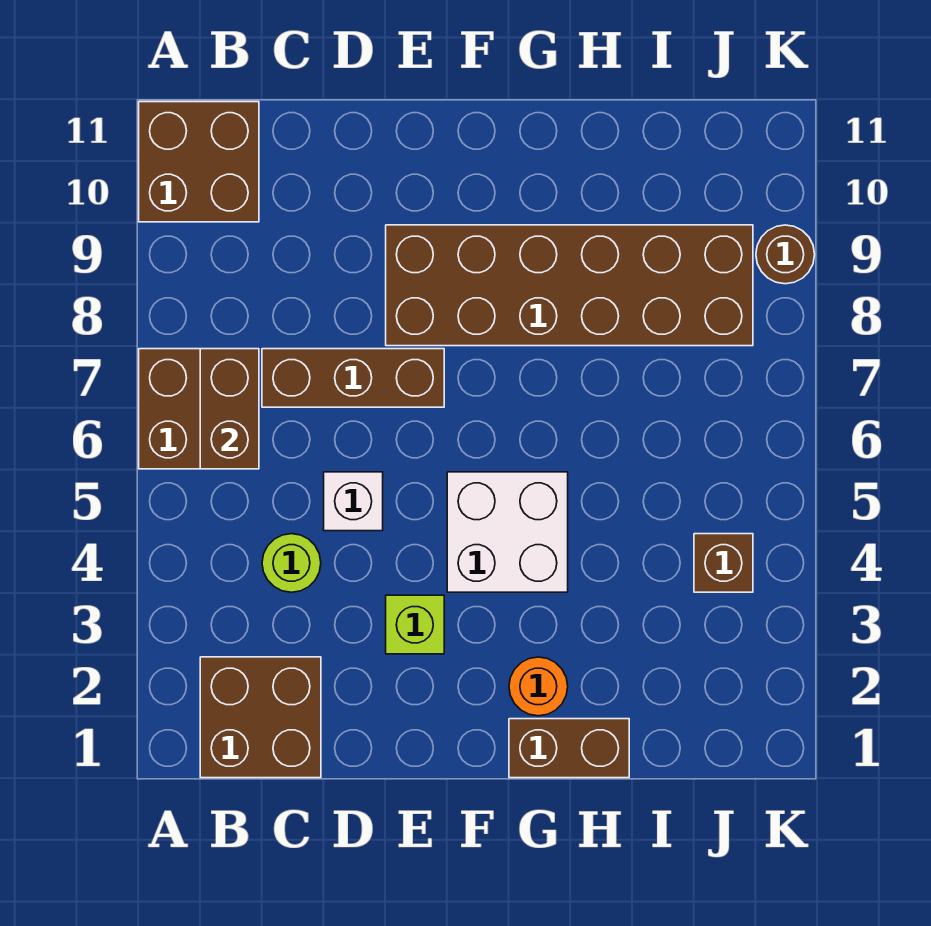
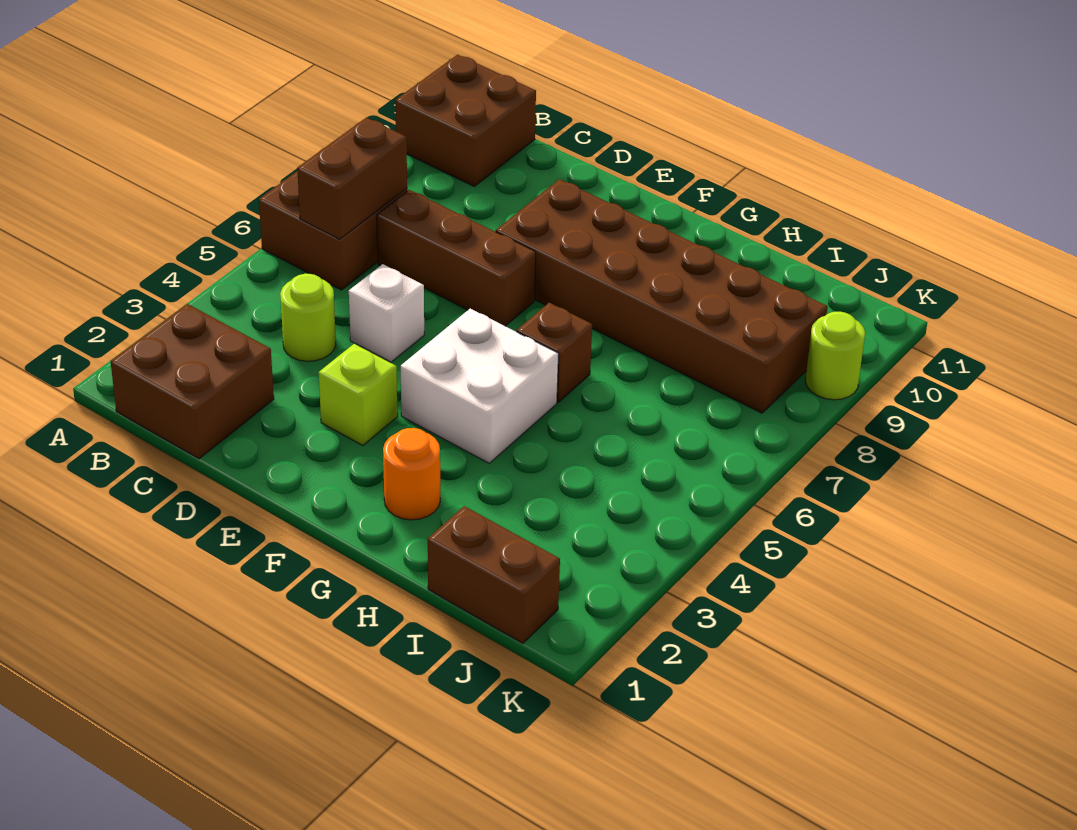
brown 1x2 brick [509,719,629,778] -> brown 1x2 brick moved to [428,506,560,643]
brown 1x1 brick [694,534,753,592] -> brown 1x1 brick moved to [517,303,592,402]
brown 1x1 round brick [756,225,815,284] -> lime 1x1 round brick [805,312,865,400]

